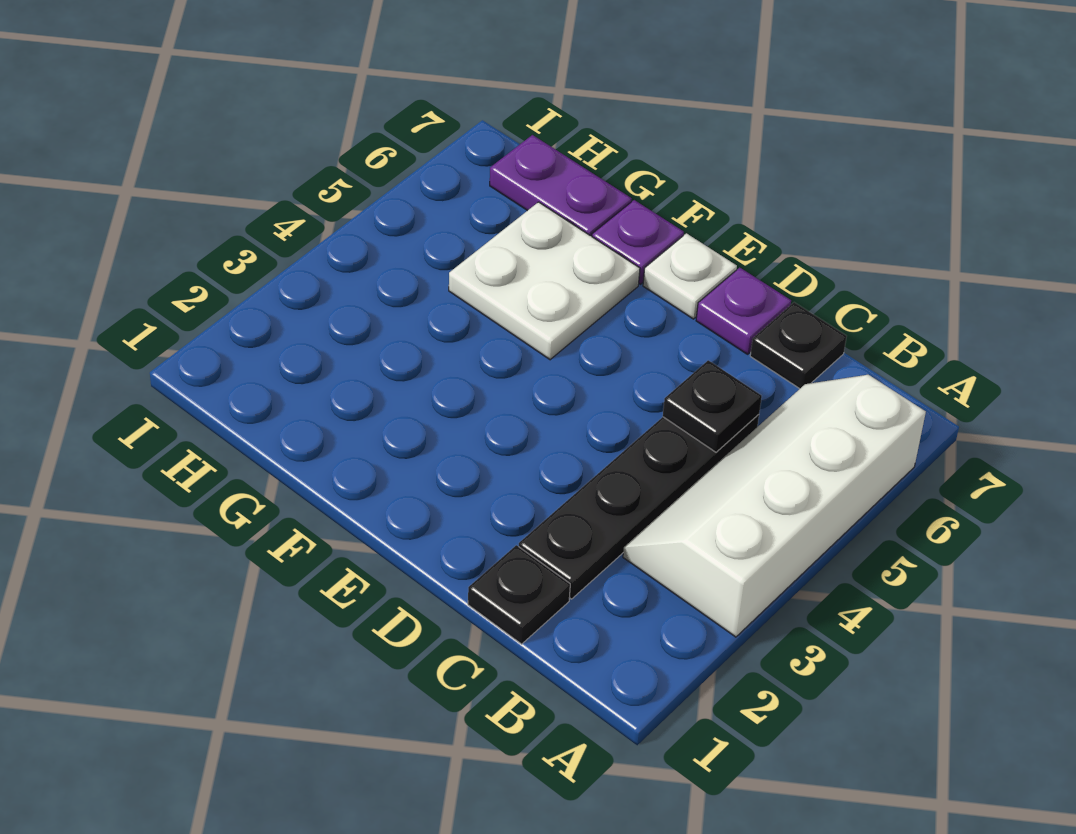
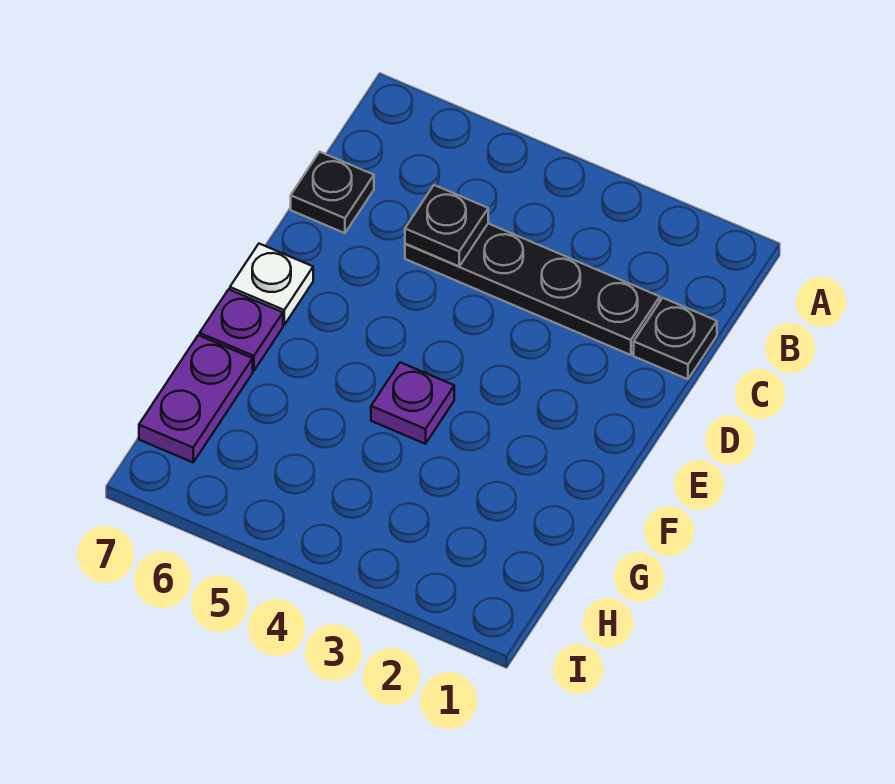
white 2x4 slope [623,375,926,637] -> none
purple 1x1 plate [696,267,791,354] -> purple 1x1 plate moved to [371,362,454,444]
white 2x2 plate [449,202,640,360] -> none

